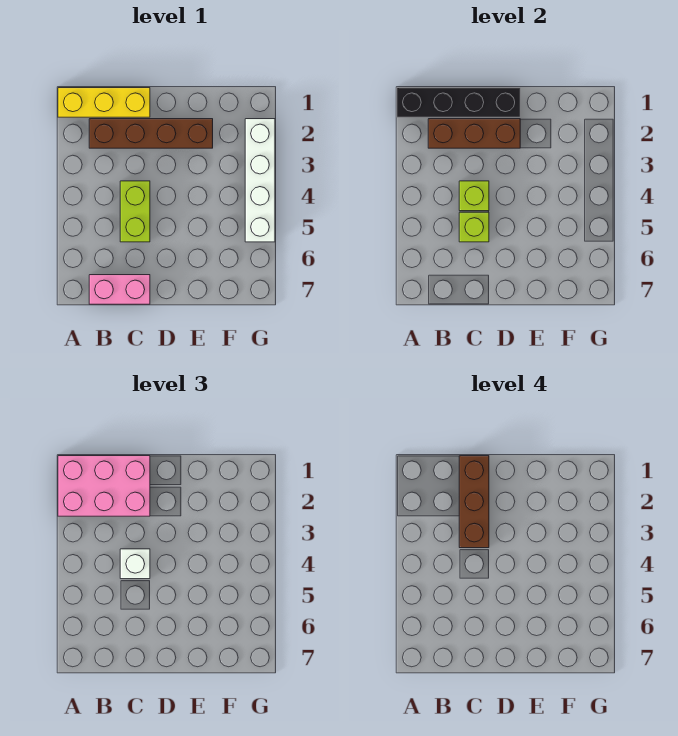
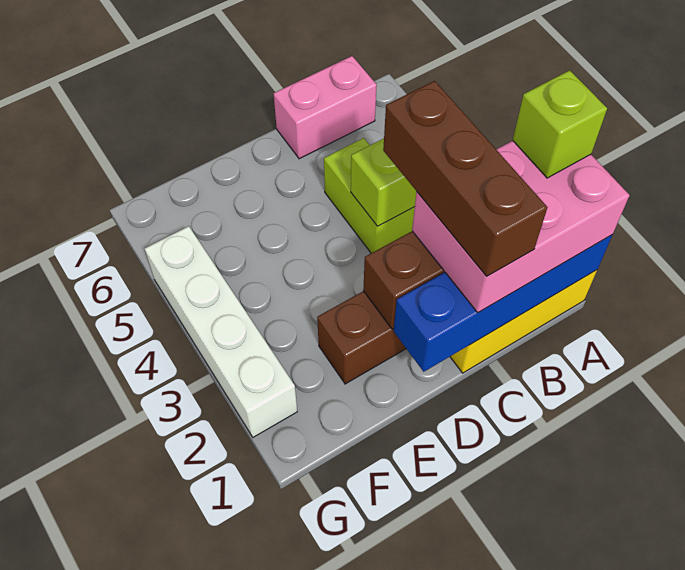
black 1x4 brick [397,88,520,117] -> blue 1x4 brick [394,235,612,372]
white 1x1 brick [120,549,150,579] -> none
lime 1x1 brick [459,212,489,242] -> lime 1x1 brick moved to [513,70,607,178]

